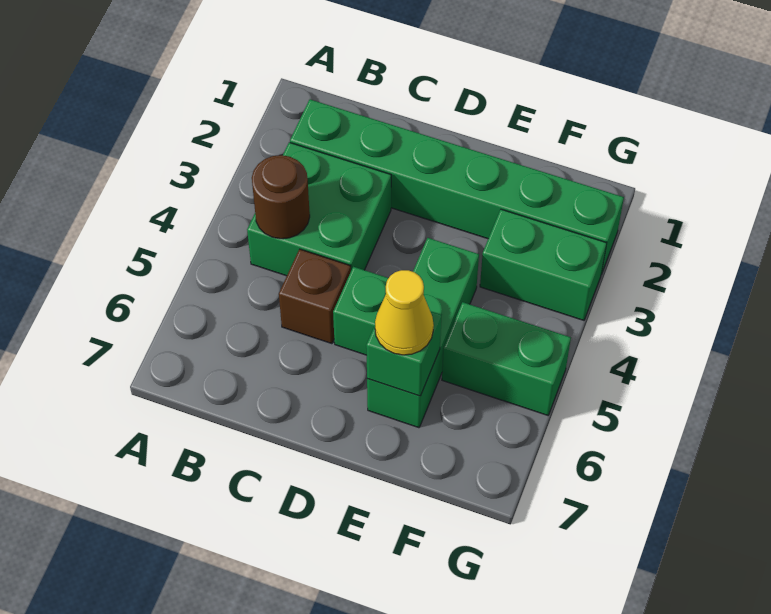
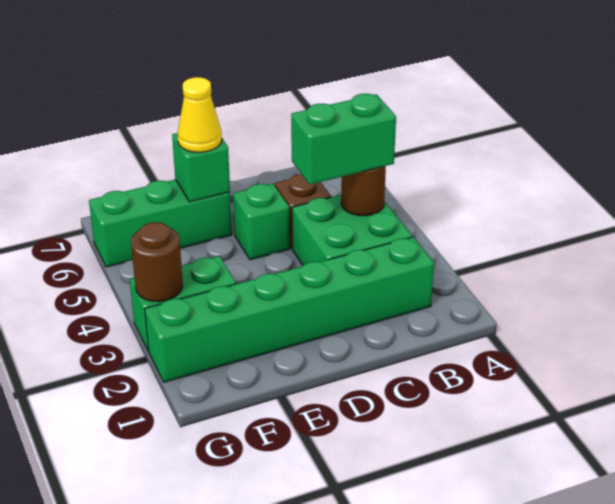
green 1x3 brick [367,238,479,428] -> green 1x3 brick turned to [89,179,232,267]
green 1x2 brick [442,302,571,415] -> green 1x2 brick moved to [291,94,396,185]
none -> brown 1x1 round brick [131,222,183,302]

